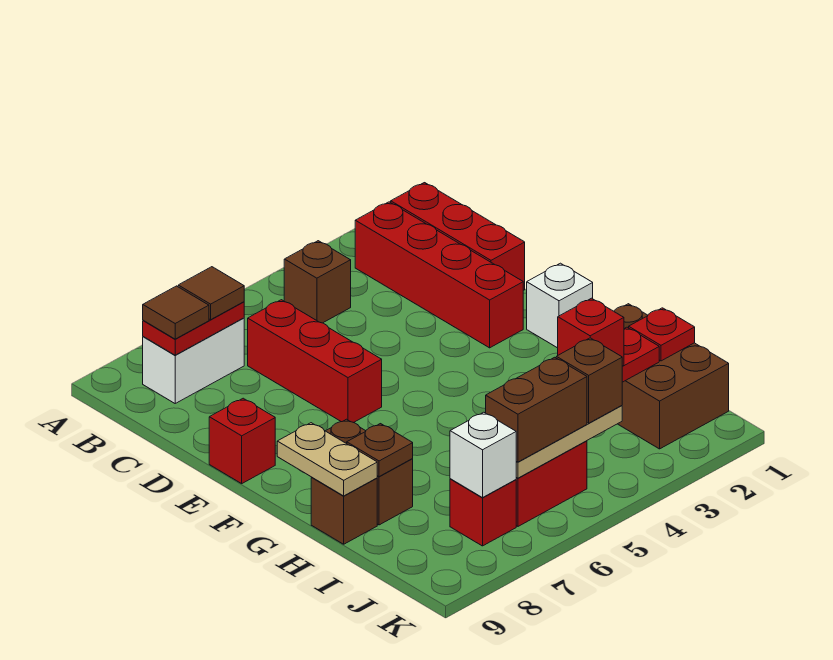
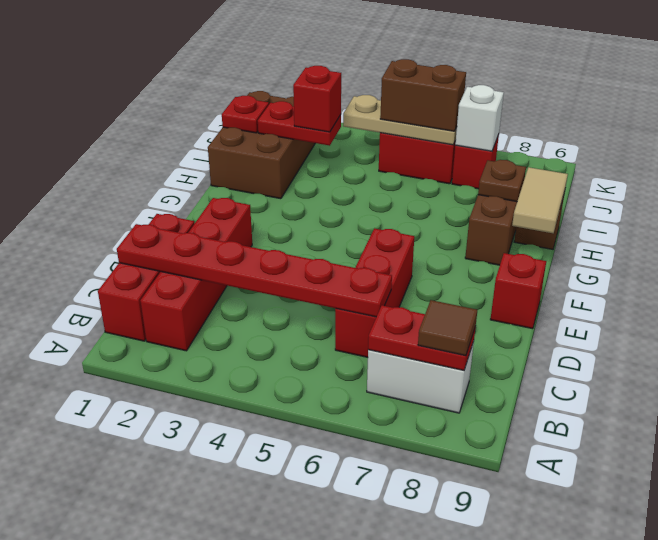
brown 1x1 brick [284,241,351,323] -> none
brown 1x1 tile [178,267,244,320] -> none
none -> red 1x6 plate [117,224,392,317]
white 1x1 brick [527,263,593,348] -> none
tan 1x2 plate [277,423,377,496] -> tan 1x2 tile [512,167,568,233]
brown 1x1 brick [556,338,622,423] -> none

